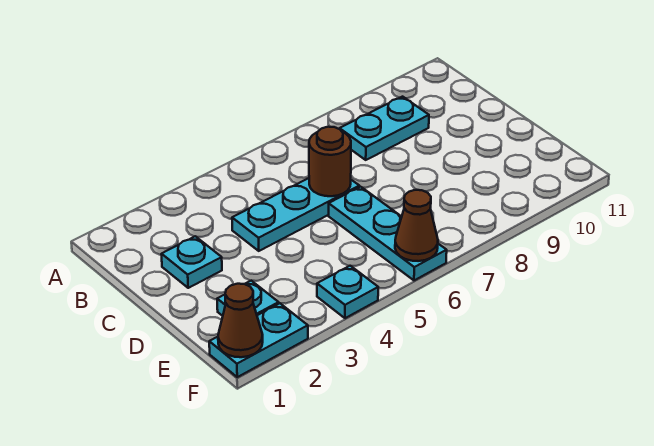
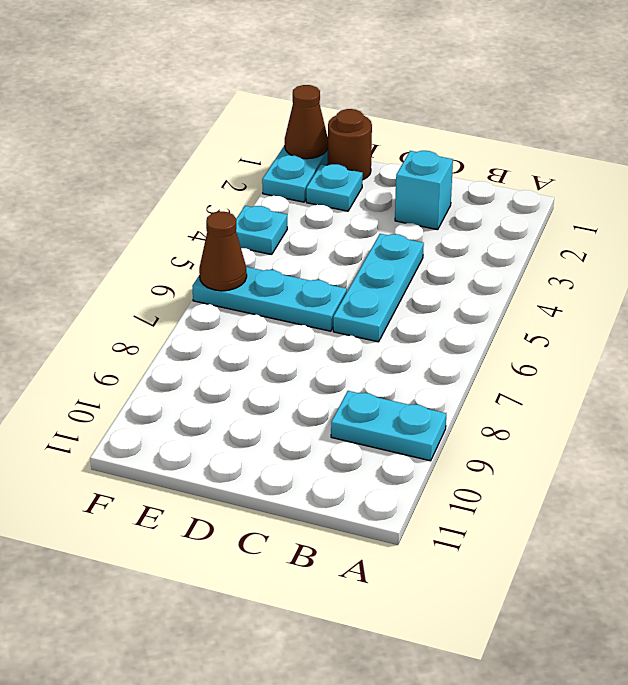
cyan 1x2 plate [340,97,429,160] -> cyan 1x2 plate turned to [331,391,446,461]
cyan 1x1 plate [162,236,222,288] -> cyan 1x1 brick [395,151,453,230]
brown 1x1 round brick [309,127,351,196] -> brown 1x1 round brick moved to [328,109,372,180]

